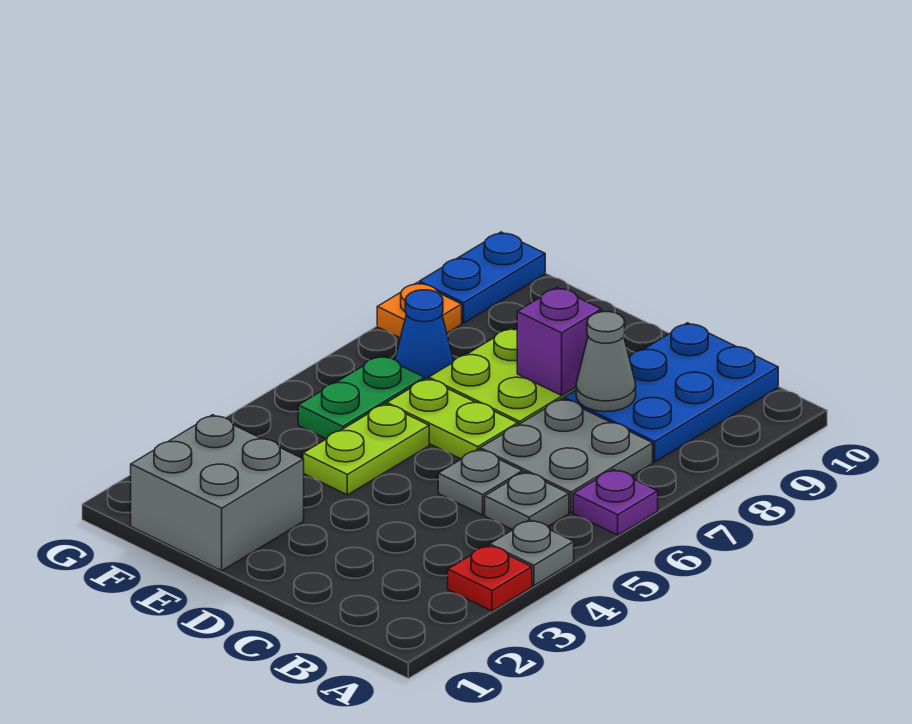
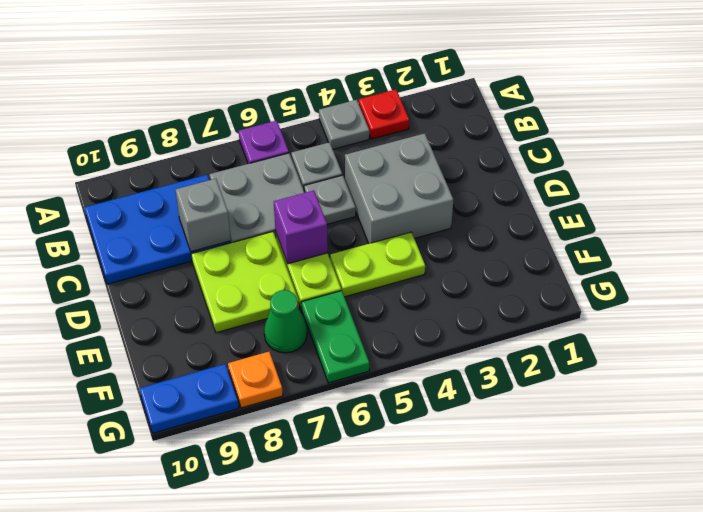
grey 1x1 cone [576,312,636,412] -> grey 1x1 brick [175,179,231,252]
purple 1x1 brick [517,288,601,395] -> purple 1x1 brick moved to [274,191,328,264]
grey 2x2 brick [131,415,304,571] -> grey 2x2 brick moved to [345,133,453,244]
green 1x2 plate [298,356,424,439] -> green 1x2 plate turned to [301,291,369,383]
blue 1x1 cone [395,290,453,380] -> green 1x1 cone [264,290,307,353]

